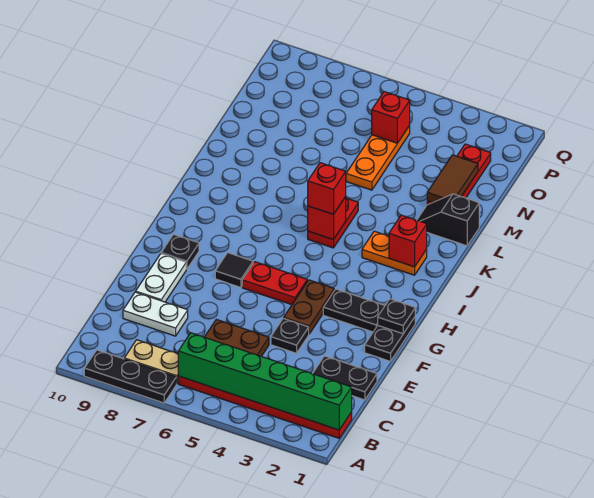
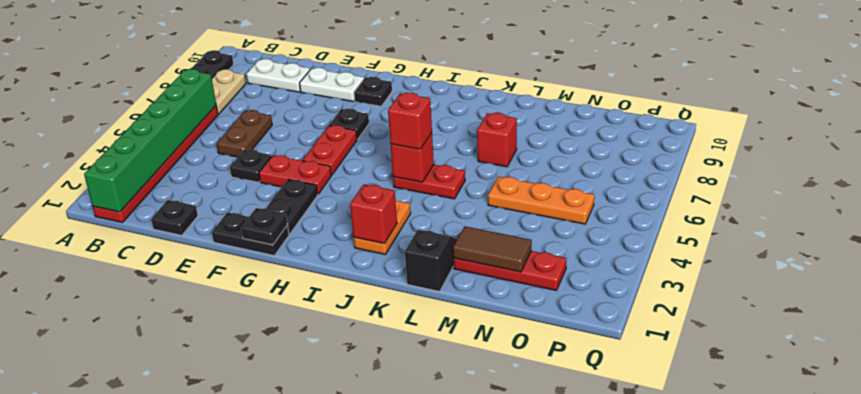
black 1x2 plate [313,356,377,400] -> black 1x1 plate [151,200,198,235]
white 1x2 plate [123,292,188,336] -> white 1x2 plate turned to [246,59,310,92]
brown 1x2 plate [284,280,334,334] -> red 1x2 plate [259,155,331,194]
black 1x1 tile [215,253,253,287] -> black 1x1 plate [329,109,369,140]
red 1x1 brick [372,92,410,143] -> red 1x1 brick moved to [477,113,517,167]

